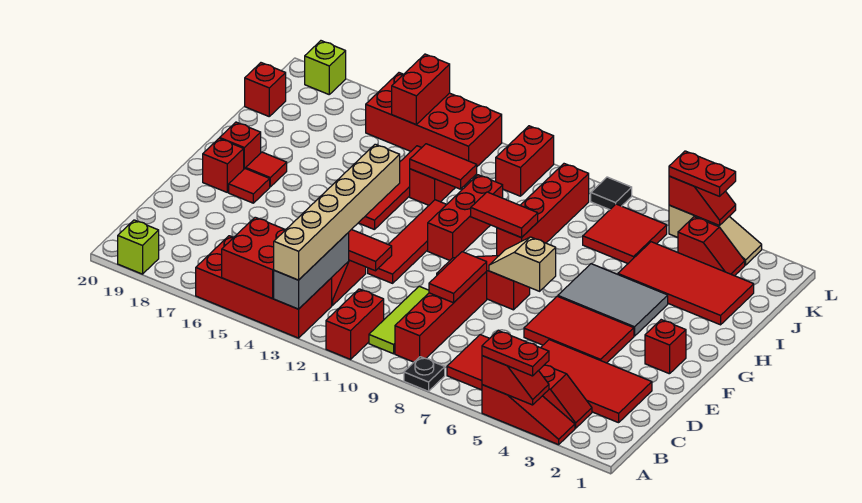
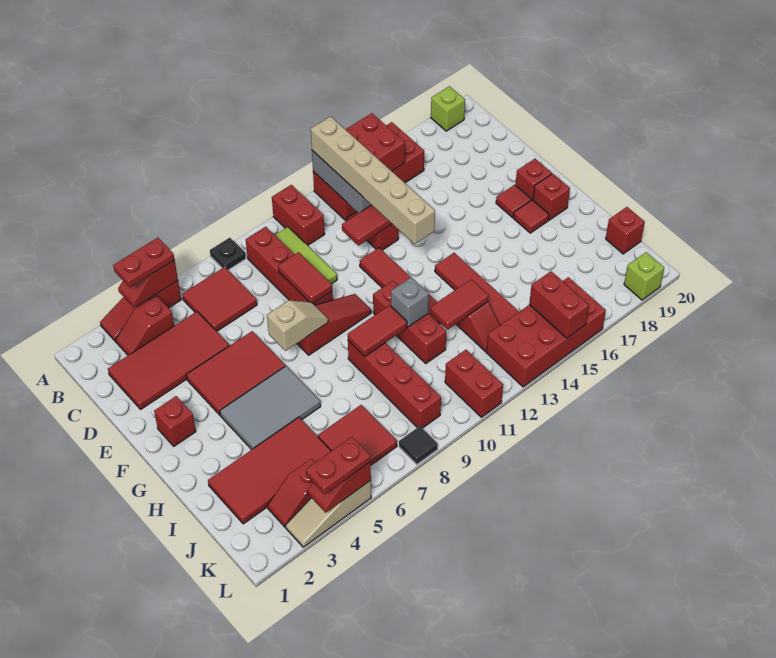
none -> grey 1x1 brick [391,277,429,327]

